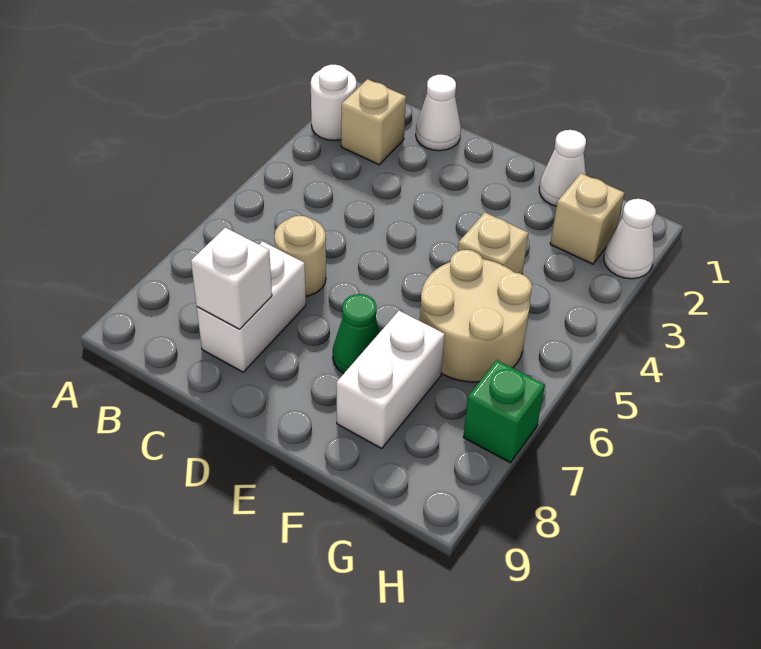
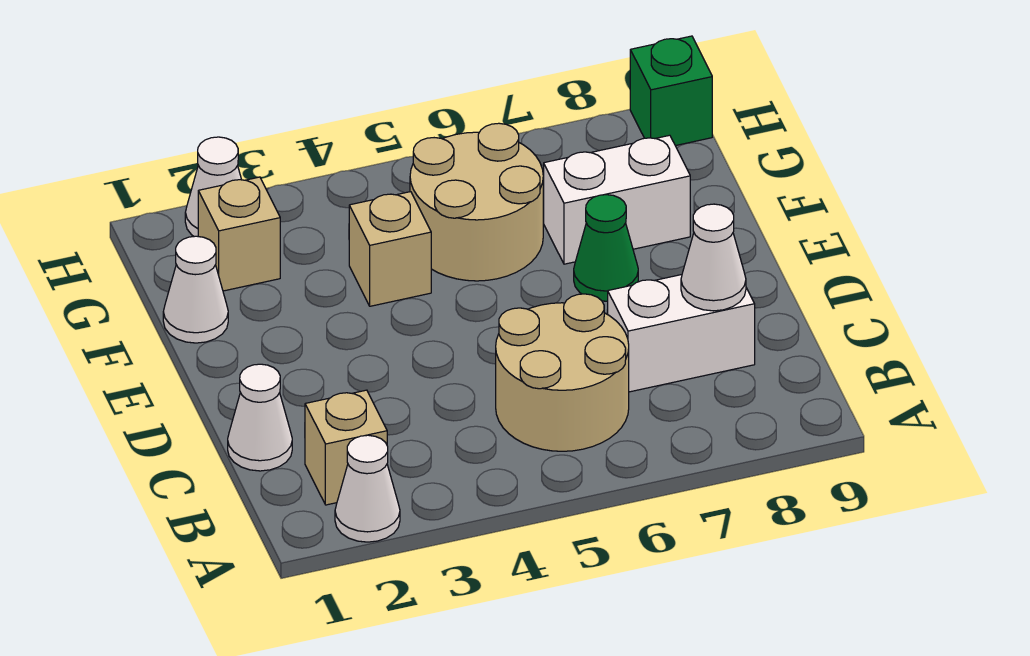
white 1x1 round brick [311,65,357,140] -> white 1x1 cone [335,435,400,542]
tan 1x1 round brick [274,216,326,296] -> tan 2x2 round brick [496,294,629,451]
white 1x1 brick [191,228,272,329] -> white 1x1 cone [681,204,746,311]
green 1x1 brick [463,360,545,463] -> green 1x1 brick moved to [630,36,712,146]

